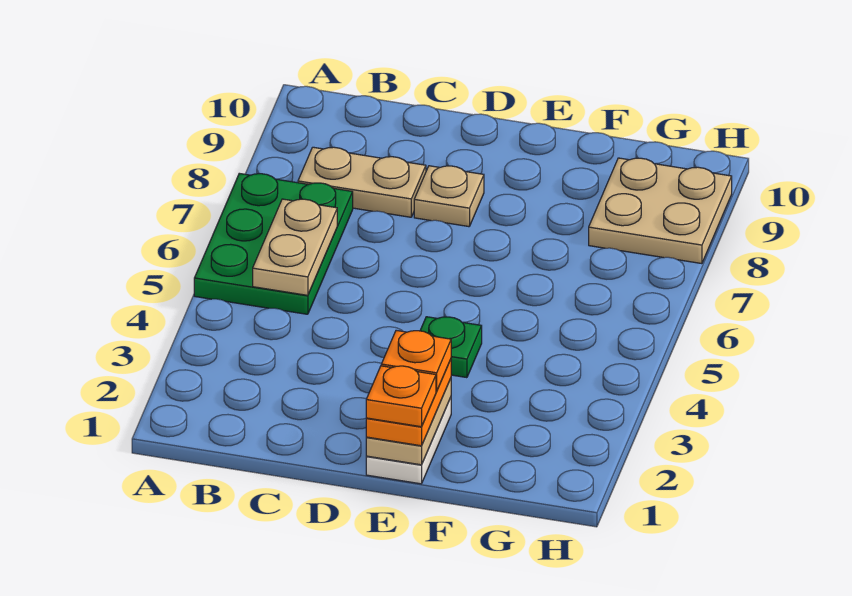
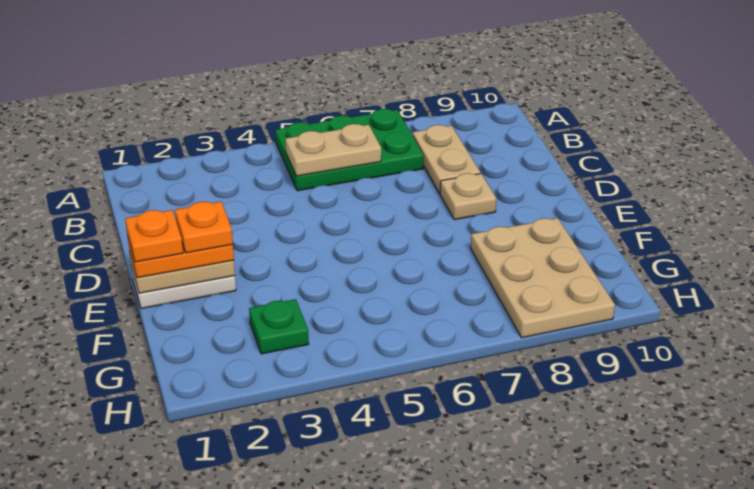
green 1x1 plate [420,317,482,378] -> green 1x1 plate moved to [249,299,309,354]
tan 2x2 plate [589,158,732,264] -> tan 2x3 plate [471,218,615,338]

